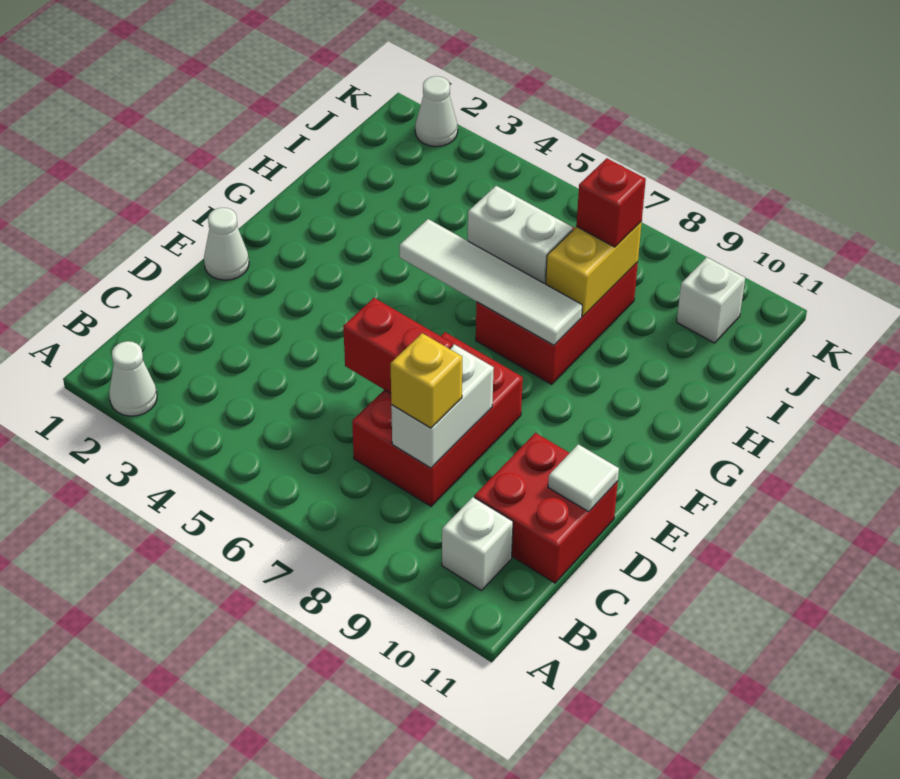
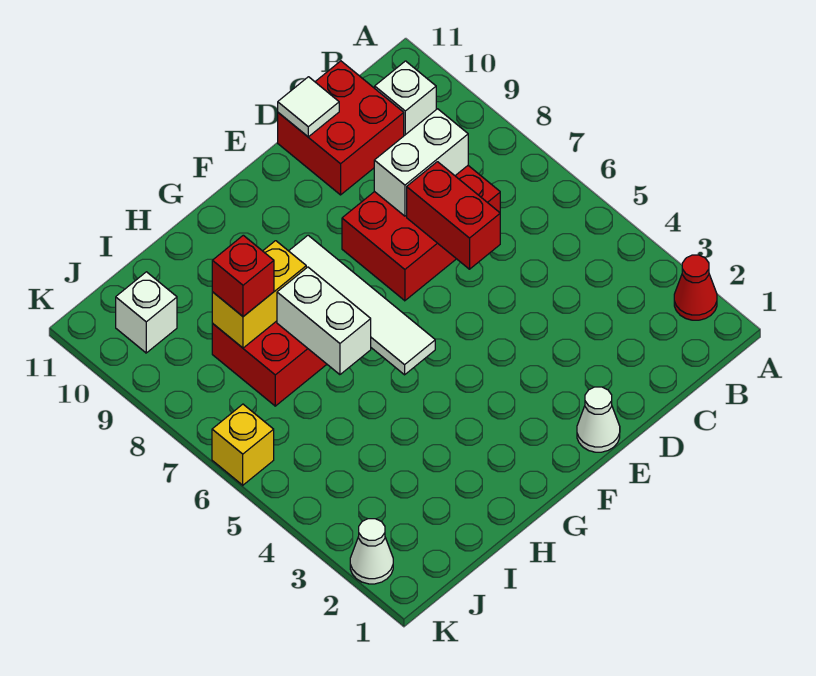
white 1x1 cone [109,341,157,416] -> red 1x1 cone [674,255,717,320]
yellow 1x1 brick [391,333,462,428] -> yellow 1x1 brick moved to [212,404,274,485]

